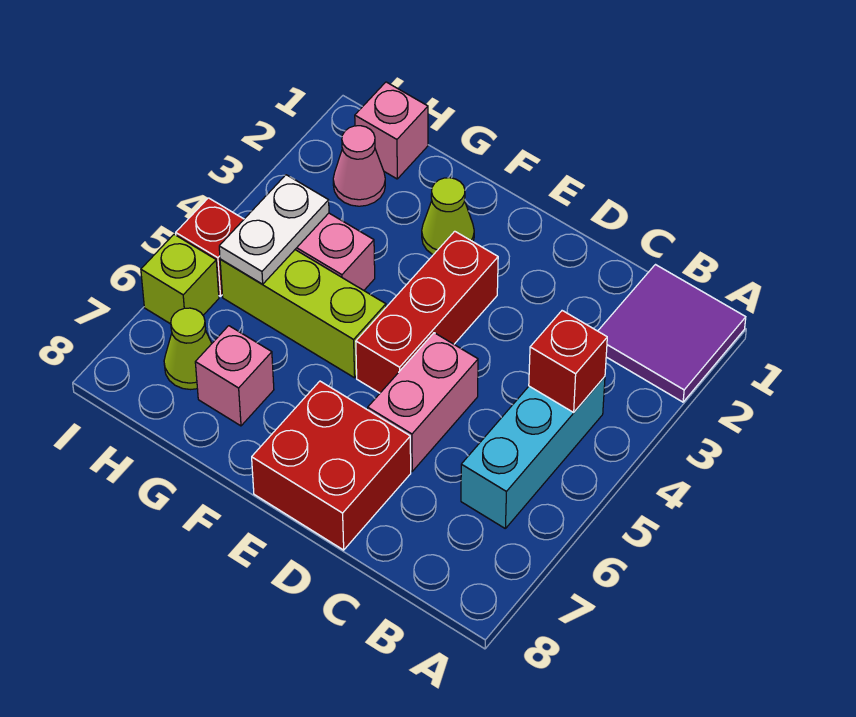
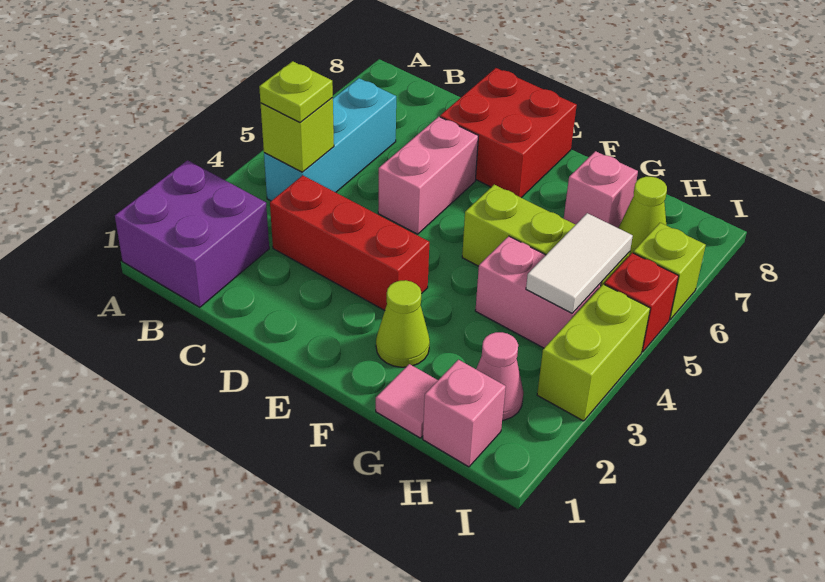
purple 2x2 tile [598,265,746,402] -> purple 2x2 brick [115,160,269,307]
red 1x1 brick [529,311,607,412] -> lime 1x1 brick [261,98,334,172]
none -> lime 1x1 plate [259,61,333,123]
red 1x3 brick [356,231,498,393] -> red 1x3 brick turned to [270,175,429,311]
none -> pink 1x1 tile [376,364,438,438]
white 1x2 plate [219,175,329,284] -> white 1x2 tile [526,213,633,313]
none -> lime 1x2 brick [537,284,650,421]

